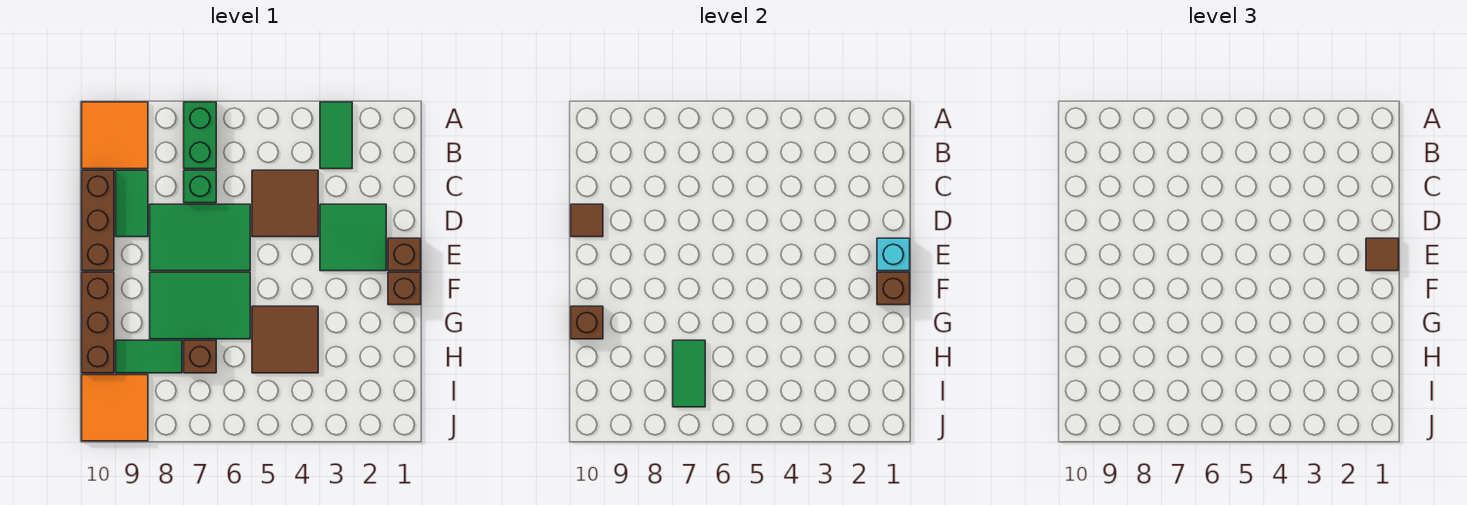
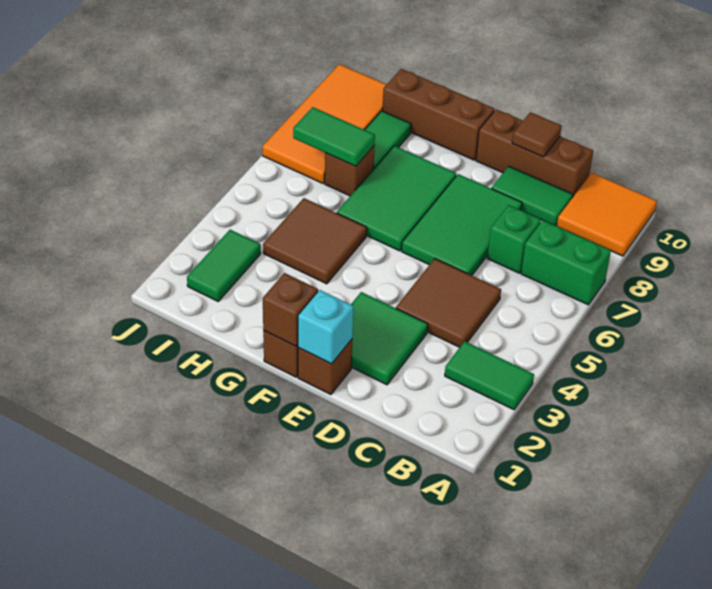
brown 1x1 tile [1366,238,1399,271] -> none
brown 1x1 brick [571,306,603,339] -> none
none -> green 1x2 tile [187,230,261,301]
orange 2x2 tile [82,375,148,441] -> orange 2x4 tile [262,64,387,183]

